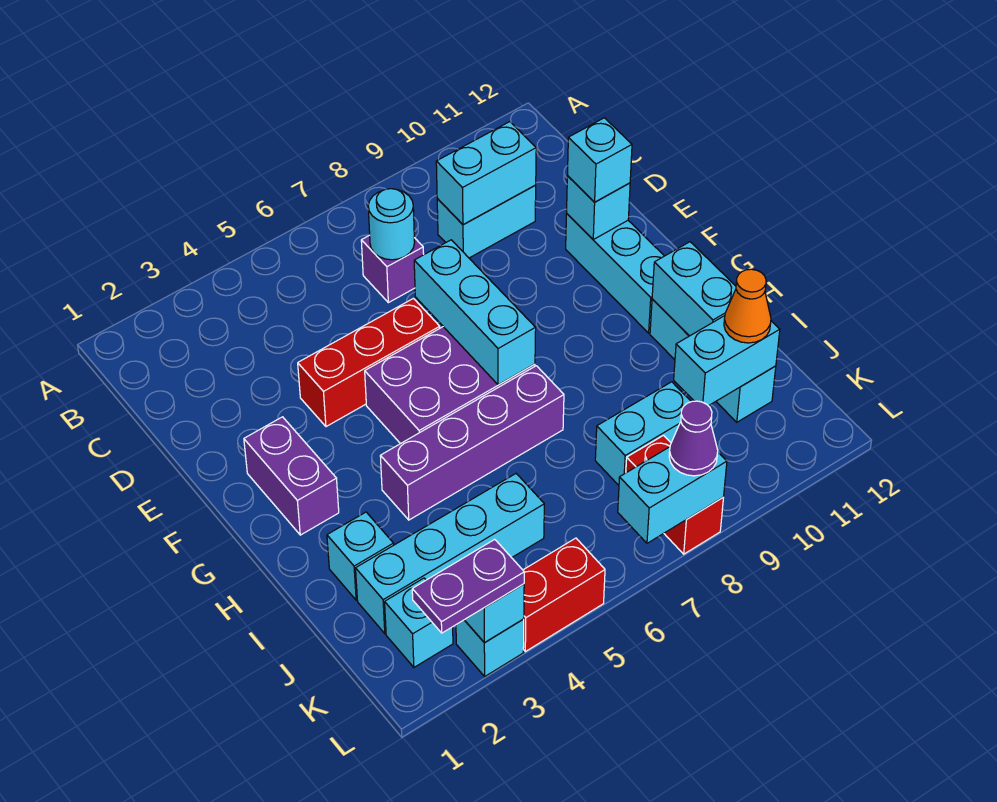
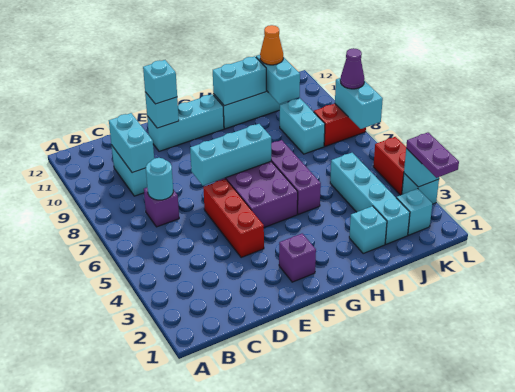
purple 1x2 brick [244,417,339,535] -> purple 1x1 brick [279,234,316,282]
purple 1x4 brick [380,366,564,520] -> purple 1x3 brick [271,140,321,214]

